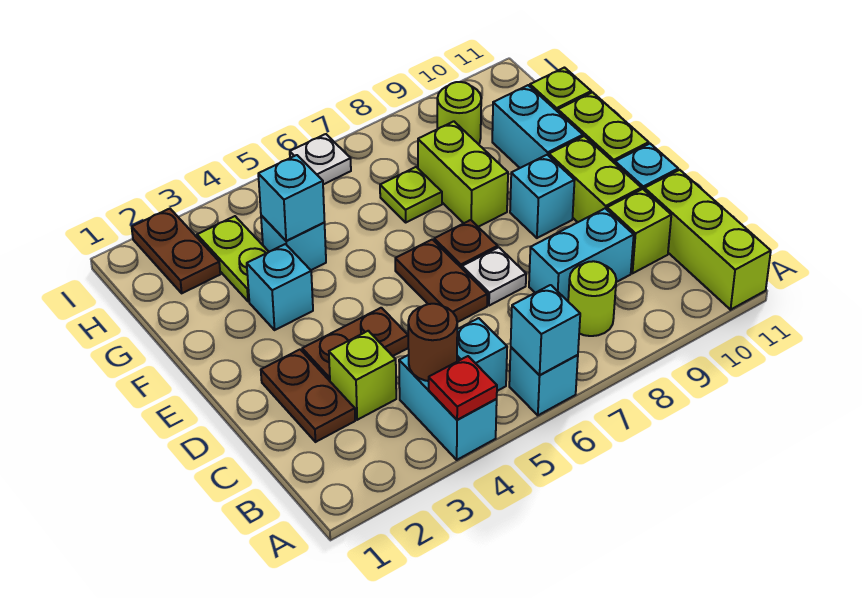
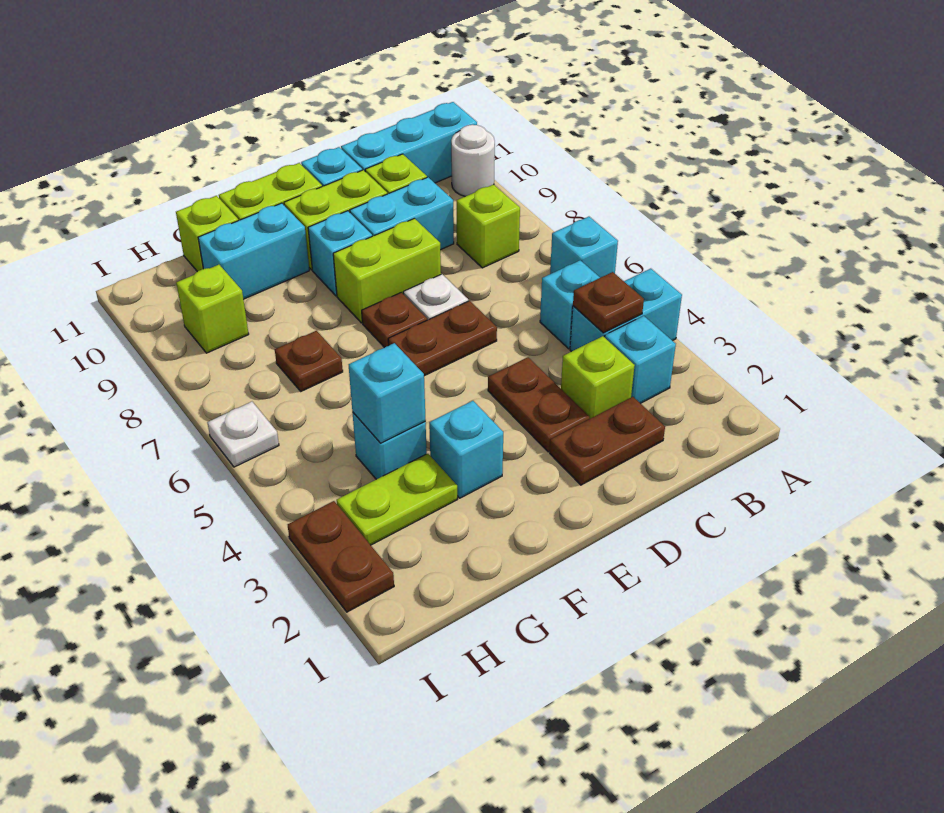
red 1x1 plate [429,356,497,420] -> none
cyan 1x1 brick [511,285,580,375] -> cyan 1x1 brick moved to [605,316,676,404]
none -> white 1x1 round brick [451,125,495,196]
lime 1x3 brick [644,170,771,310] -> cyan 1x3 brick [341,102,477,183]
brown 1x1 round brick [408,304,457,381] -> brown 1x1 plate [573,272,644,333]
lime 1x1 round brick [568,261,616,336] -> lime 1x1 brick [457,185,520,268]
cyan 1x2 brick [529,208,634,301] -> cyan 1x2 brick turned to [350,177,454,250]
lime 1x2 brick [418,121,508,227] -> lime 1x2 brick moved to [333,218,441,323]
lime 1x1 plate [380,167,442,222] -> brown 1x1 plate [275,331,343,391]
brown 1x2 plate [132,209,220,293] -> brown 1x2 plate turned to [288,501,394,612]
lime 1x1 round brick [437,82,481,144] -> lime 1x1 brick [176,265,249,353]

